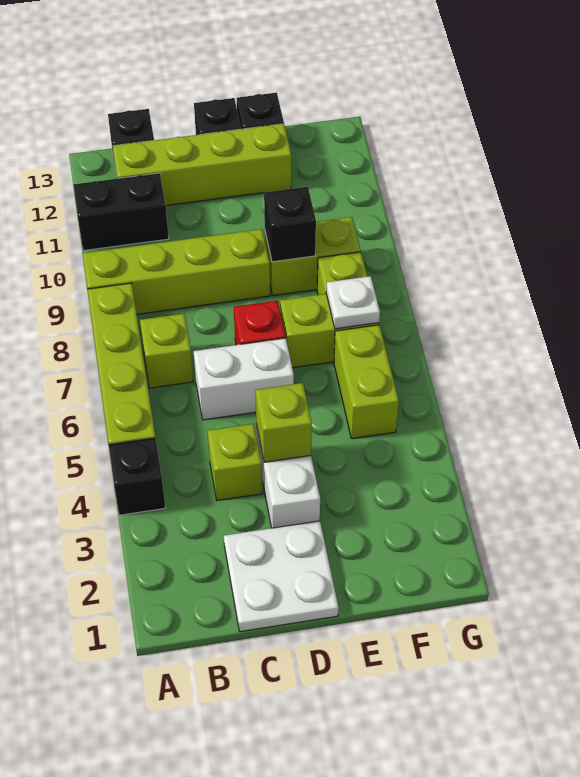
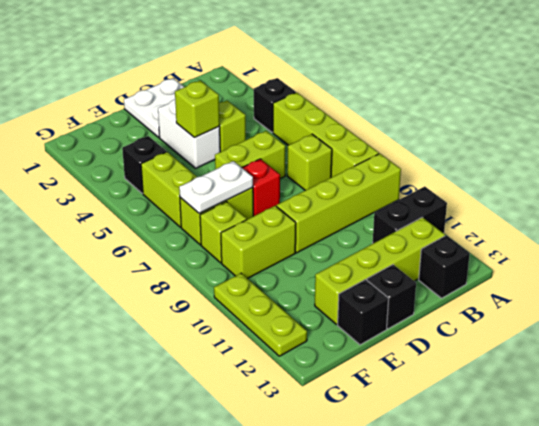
white 1x2 brick [194,338,294,420] -> lime 1x2 brick [215,131,285,179]
black 1x1 brick [264,187,316,262] -> black 1x1 brick moved to [122,136,166,194]
white 1x1 plate [326,276,380,329] -> white 1x2 plate [179,161,253,213]
none -> lime 1x3 plate [214,273,307,356]

